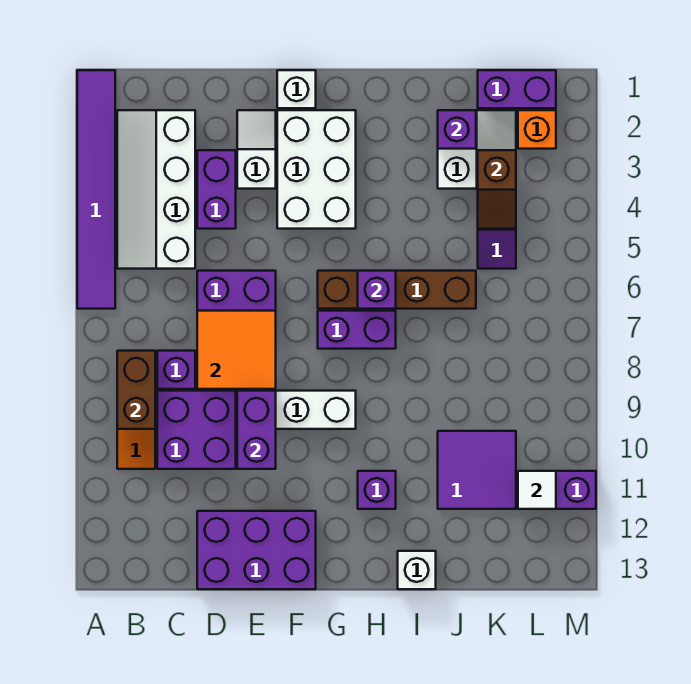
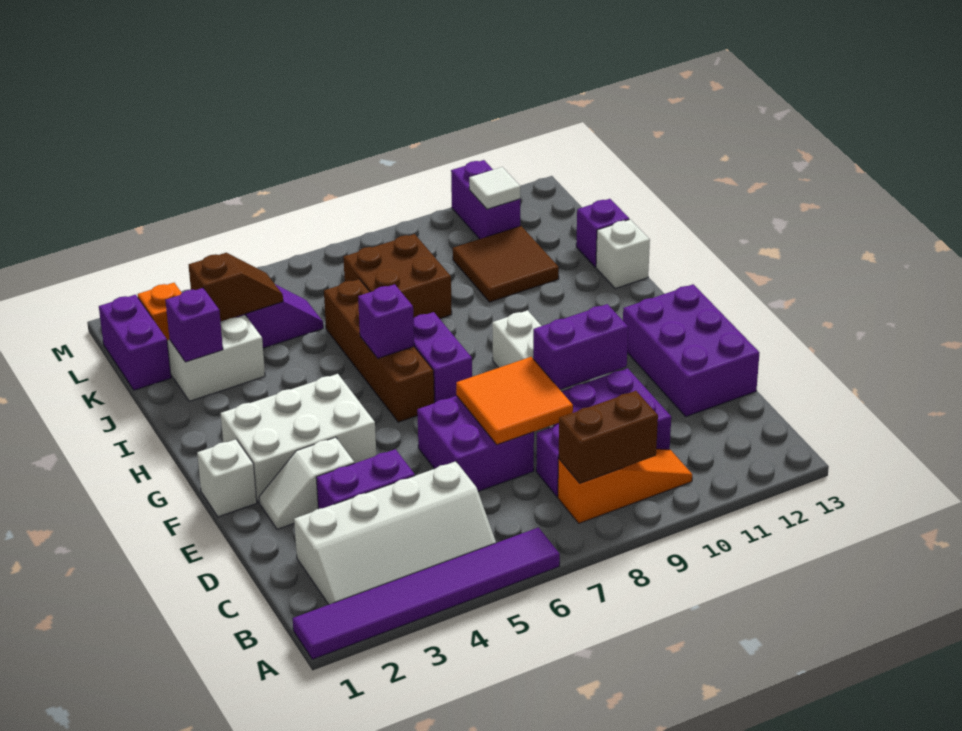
purple 1x1 brick [358,471,396,509] -> purple 1x1 brick moved to [576,199,629,267]
none -> brown 2x2 brick [343,234,452,319]
purple 2x2 tile [438,431,516,509] -> brown 2x2 tile [453,226,559,302]

